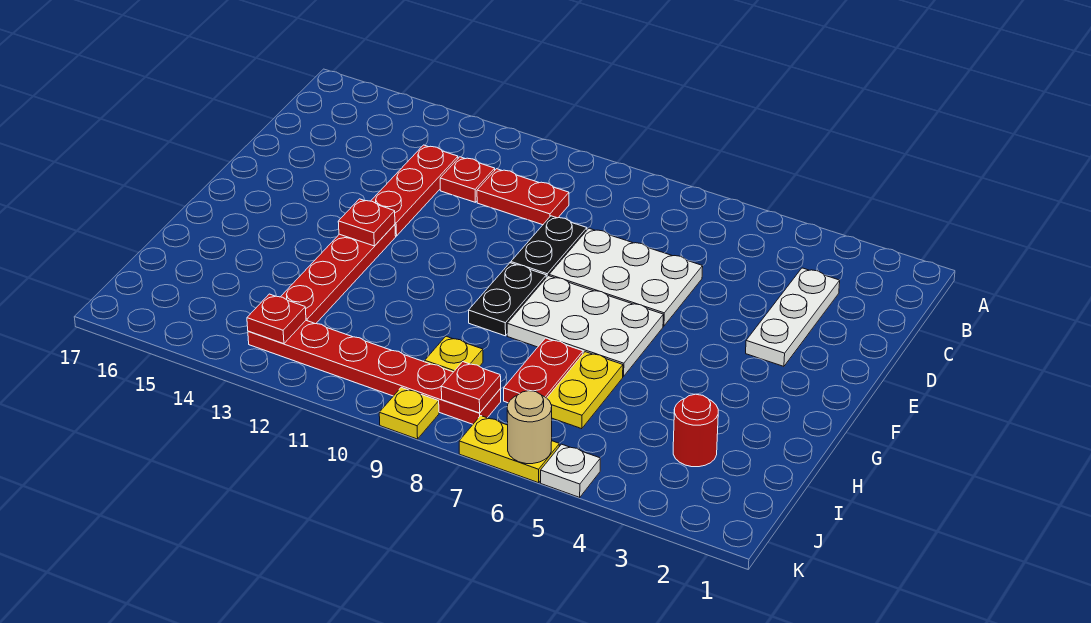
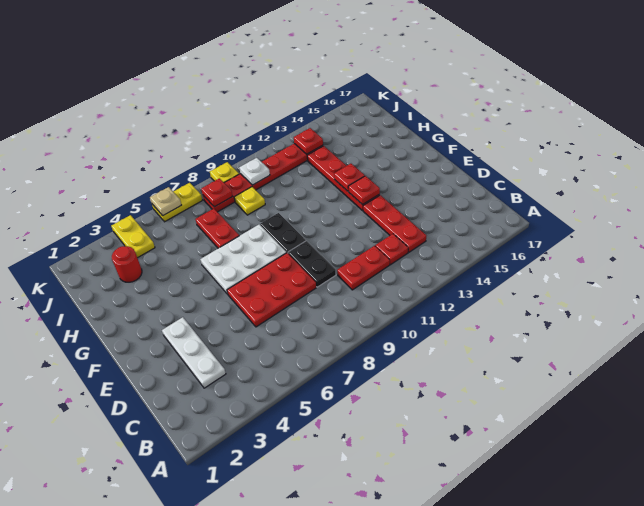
white 2x3 plate [549,228,703,326] -> red 2x3 plate [227,253,316,327]
none -> red 1x1 plate [334,164,365,191]
yellow 1x2 plate [547,352,623,429] -> yellow 1x2 plate moved to [111,215,155,258]
white 1x1 plate [541,444,600,497] -> white 1x1 plate moved to [239,158,270,185]
tan 1x1 round brick [507,391,552,464] -> tan 1x1 plate [150,187,181,216]

